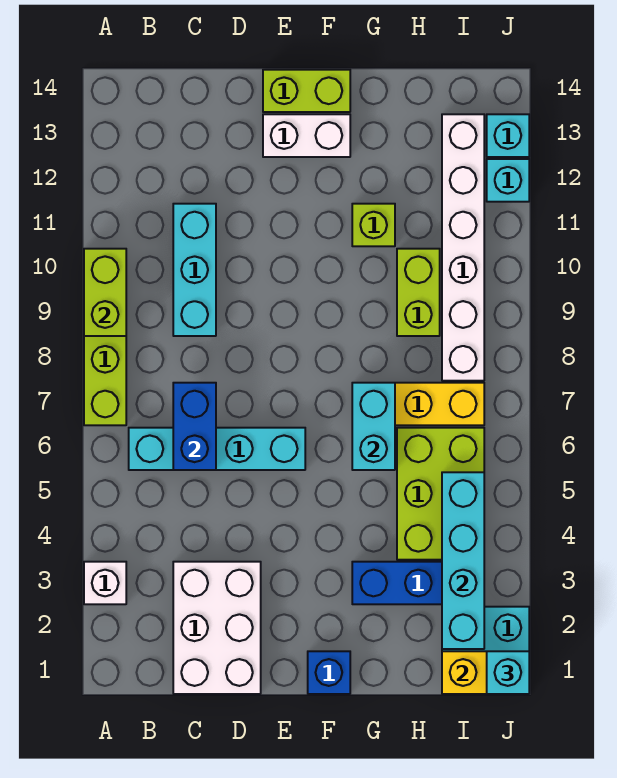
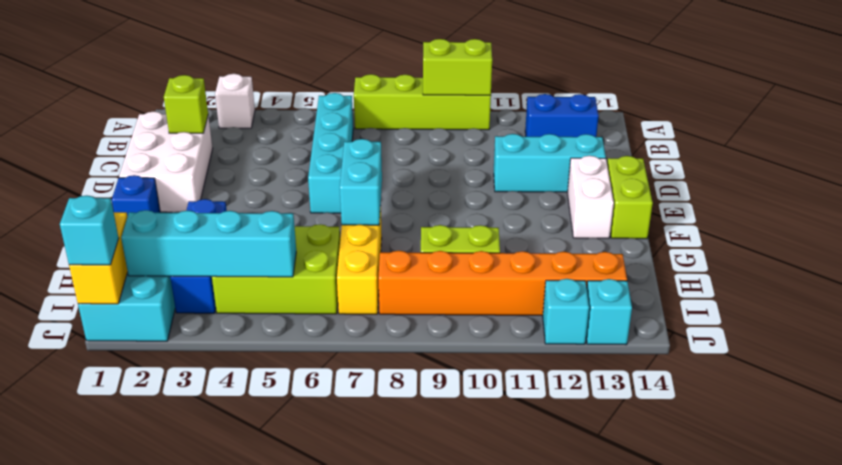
white 2x3 brick [173,562,261,694] -> white 2x3 brick turned to [119,111,213,212]
blue 1x2 brick [173,383,216,470] -> blue 1x2 brick moved to [525,94,599,137]
cyan 1x3 brick [173,204,216,336] -> cyan 1x3 brick moved to [494,134,606,192]
cyan 1x2 brick [352,383,395,470] -> cyan 1x2 brick turned to [340,139,382,225]
lime 1x1 brick [352,204,395,246] -> lime 1x1 brick moved to [164,75,208,133]
white 1x6 brick [442,114,484,381] -> orange 1x6 brick [379,251,627,315]

